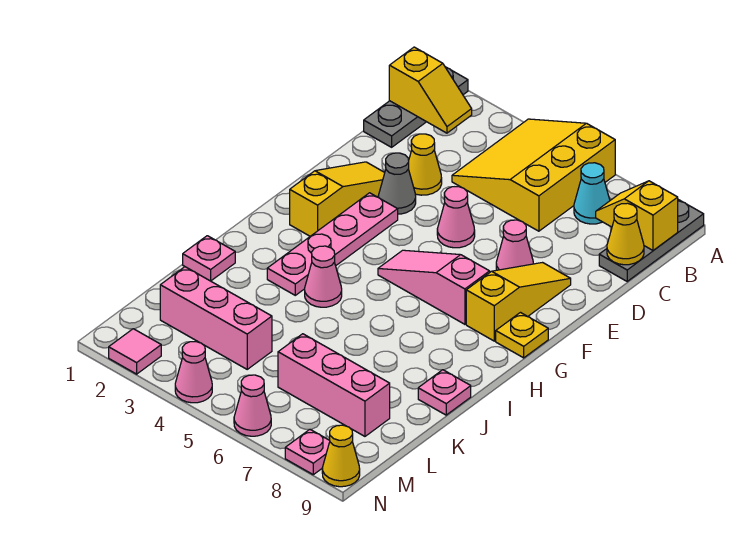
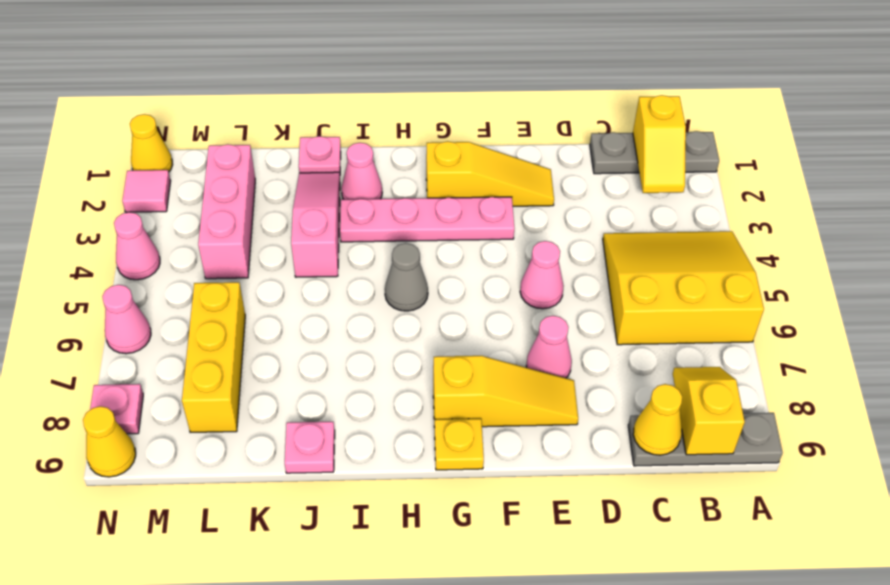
cyan 1x1 cone [574,163,610,224] -> none
yellow 1x1 cone [409,134,442,195] -> yellow 1x1 cone moved to [130,114,173,172]
grey 1x1 cone [379,153,416,214] -> grey 1x1 cone moved to [385,243,428,311]
pink 1x3 slope [378,250,490,324] -> pink 1x3 slope moved to [291,172,340,277]
pink 1x1 cone [305,246,342,307] -> pink 1x1 cone moved to [341,143,382,199]
pink 1x3 brick [278,334,390,436] -> yellow 1x3 brick [182,282,245,432]

